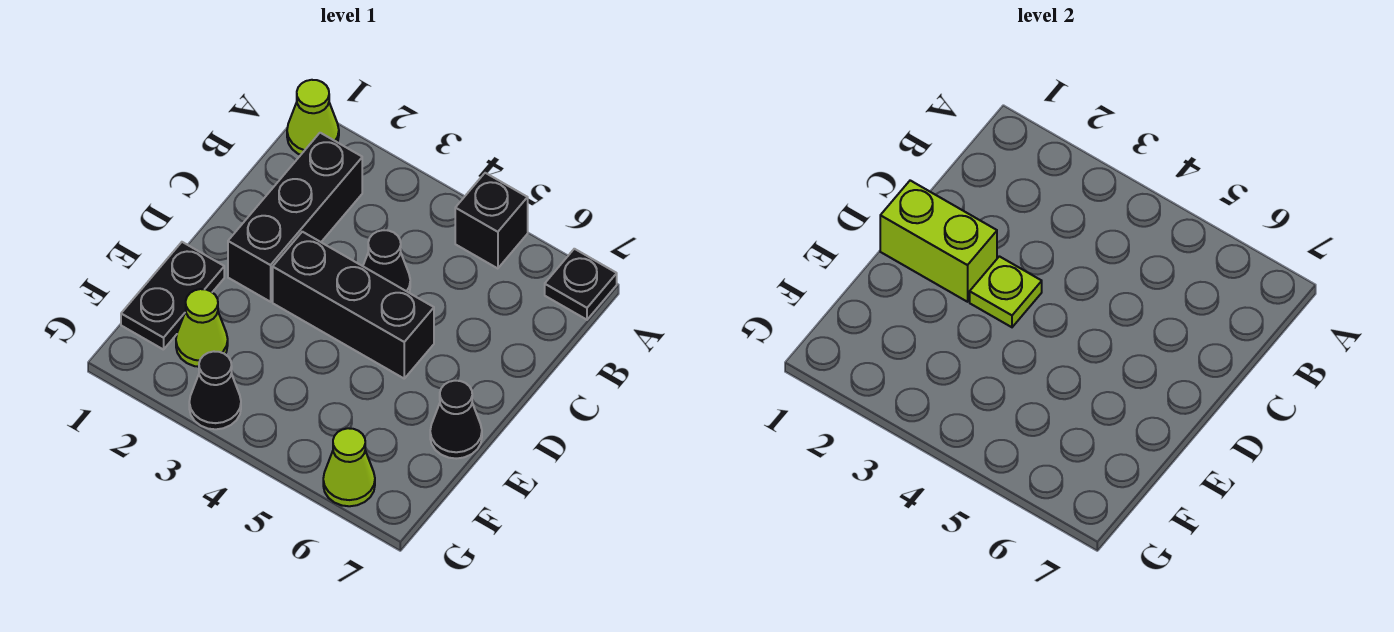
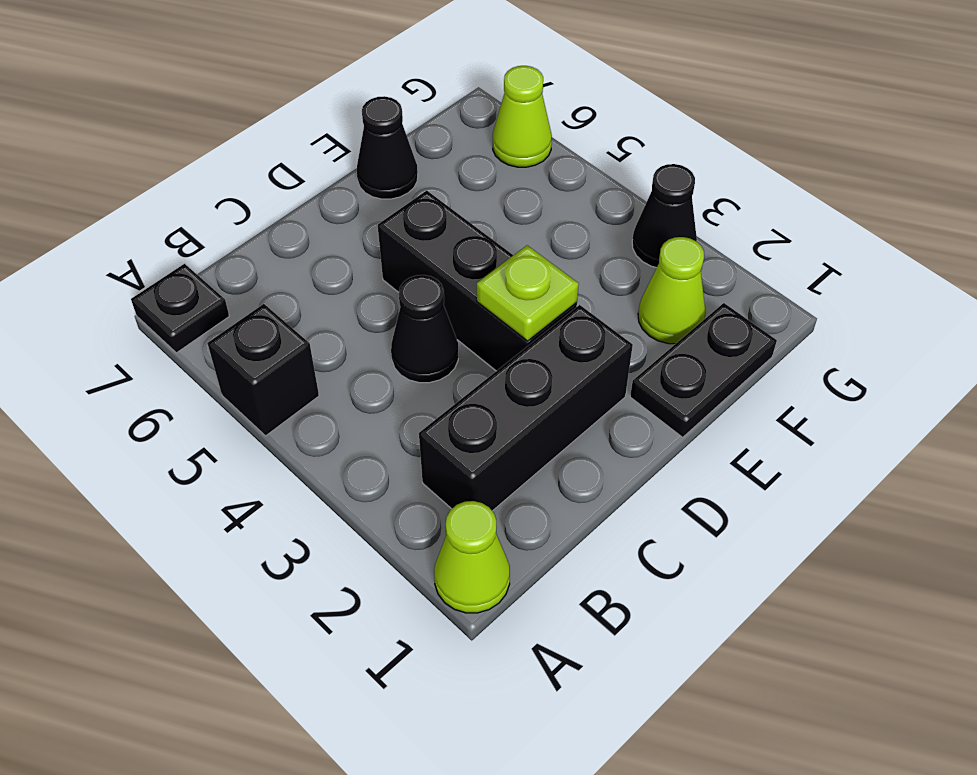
lime 1x2 brick [880,180,997,302] -> none

